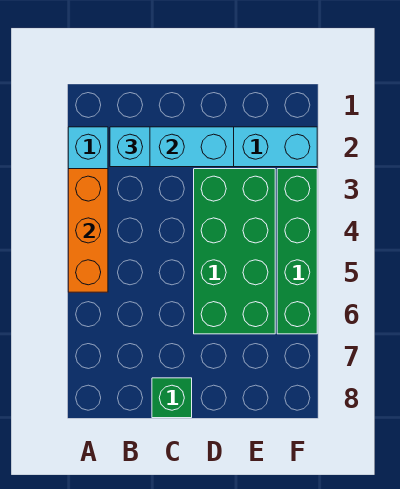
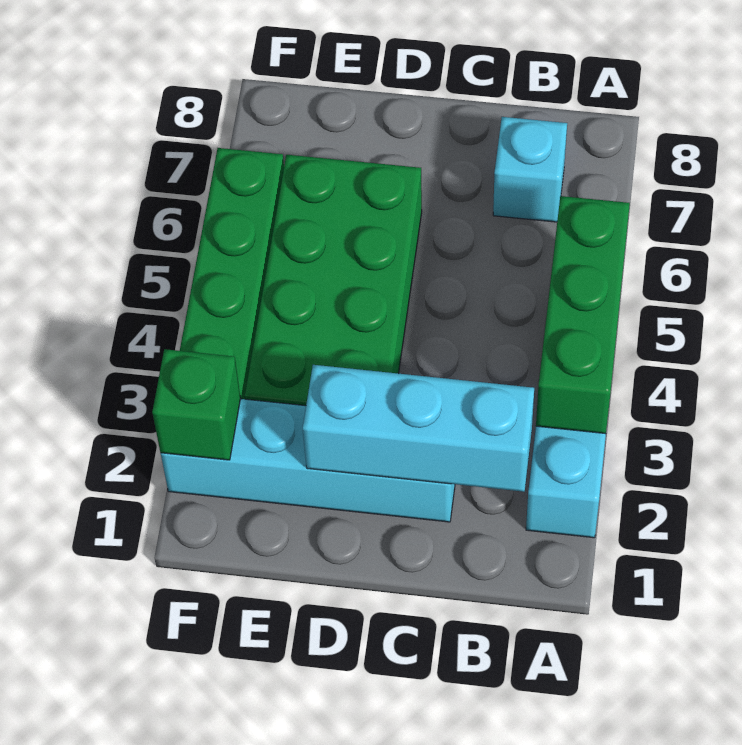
orange 1x3 brick [68,169,108,292] -> green 1x3 brick [536,196,630,434]
cyan 1x1 brick [110,127,150,167] -> cyan 1x1 brick moved to [493,117,567,222]
green 1x1 brick [152,378,192,418] -> green 1x1 brick moved to [152,349,241,460]

